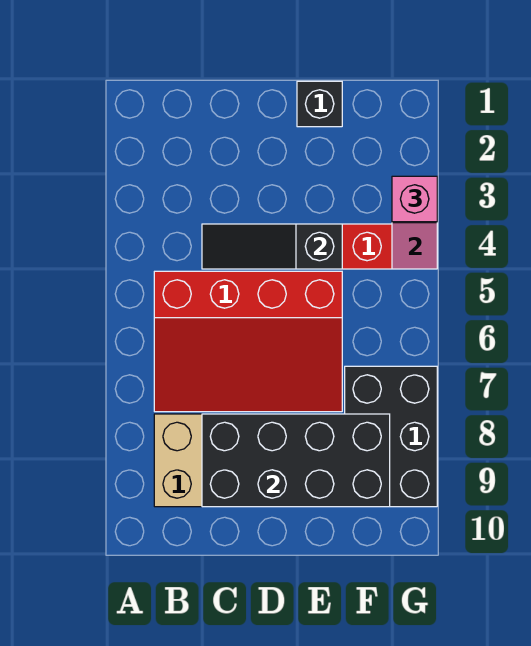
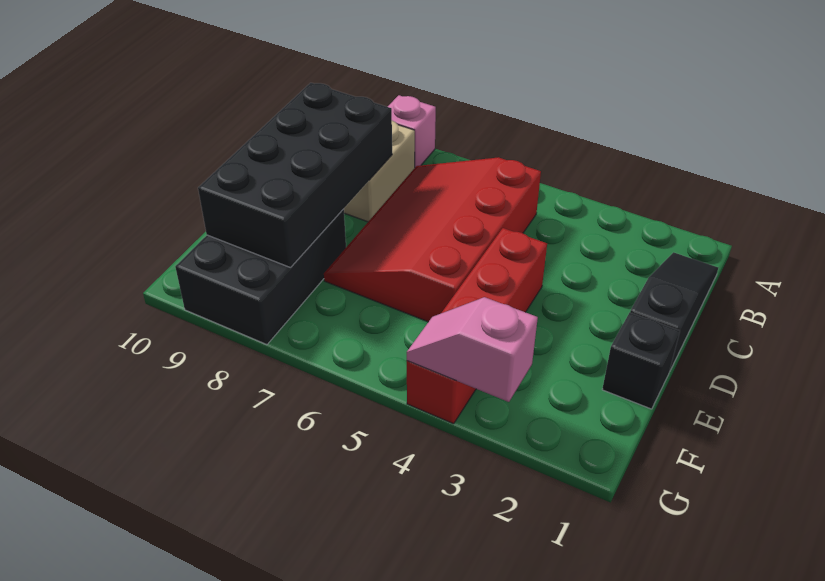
black 1x3 slope [202,224,342,269] -> black 1x3 slope moved to [630,252,718,370]
black 2x3 brick [345,366,437,507] -> black 2x3 brick turned to [175,209,346,345]
pink 1x1 brick [392,176,437,222] -> pink 1x1 brick moved to [388,95,436,167]

